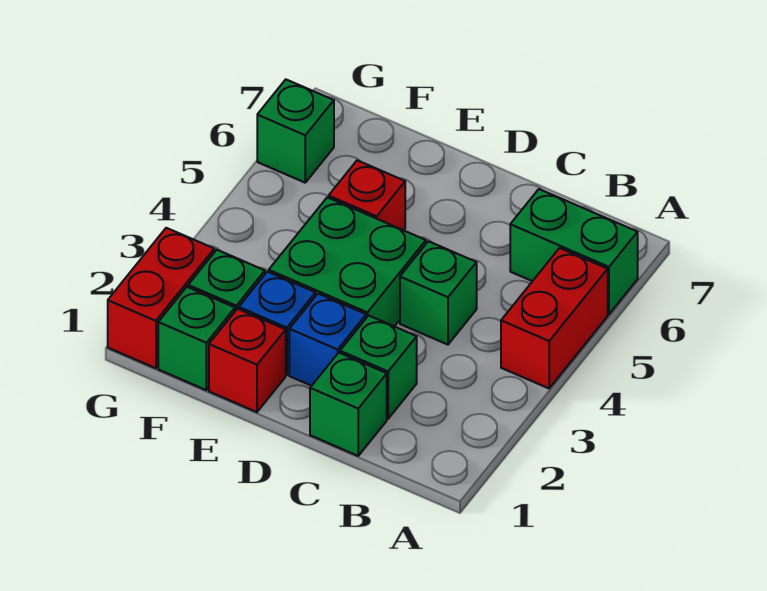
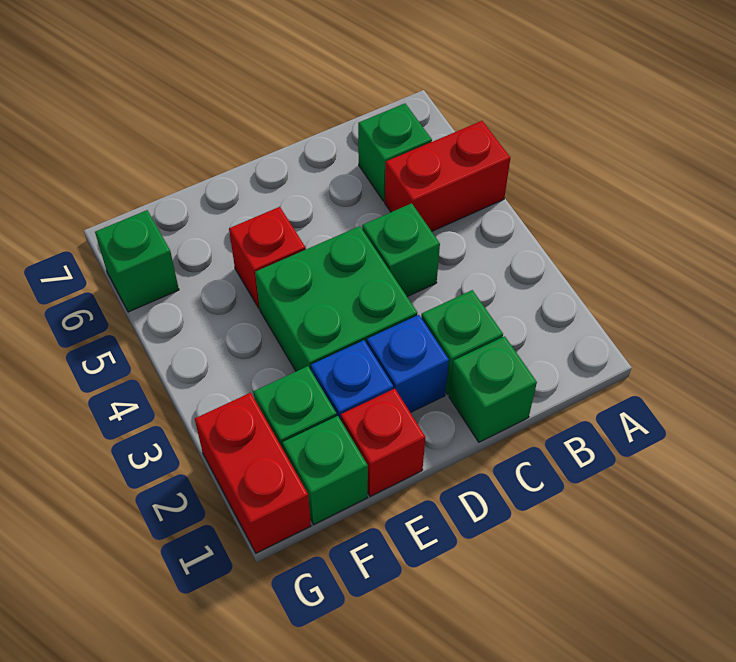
red 1x2 brick [501,248,608,388] -> red 1x2 brick turned to [385,121,510,231]
green 1x2 brick [510,189,638,314] -> green 1x1 brick [358,104,432,201]

